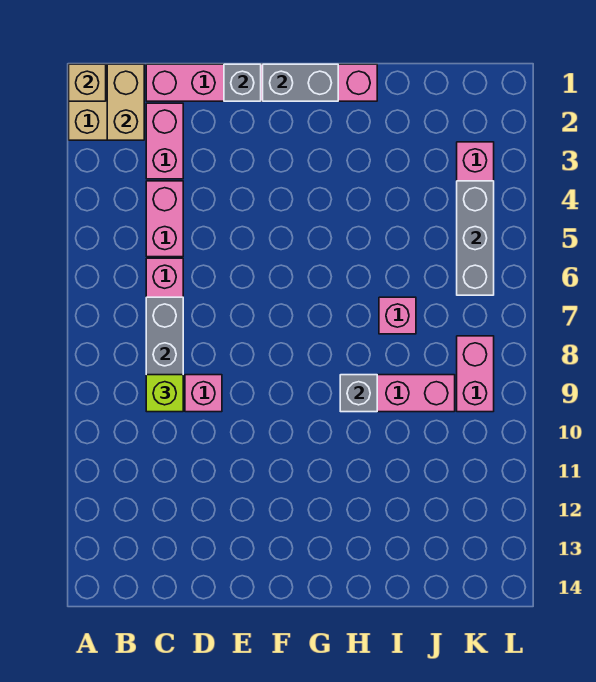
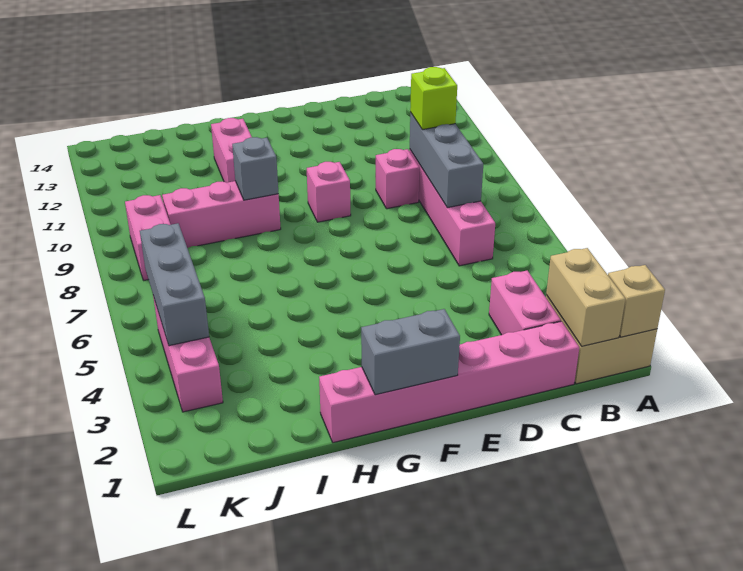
pink 1x2 brick [146,181,183,257] -> pink 1x2 brick moved to [211,118,252,183]
grey 1x1 brick [224,64,261,101] -> none
pink 1x1 brick [379,297,416,334] -> pink 1x1 brick moved to [307,162,351,222]

